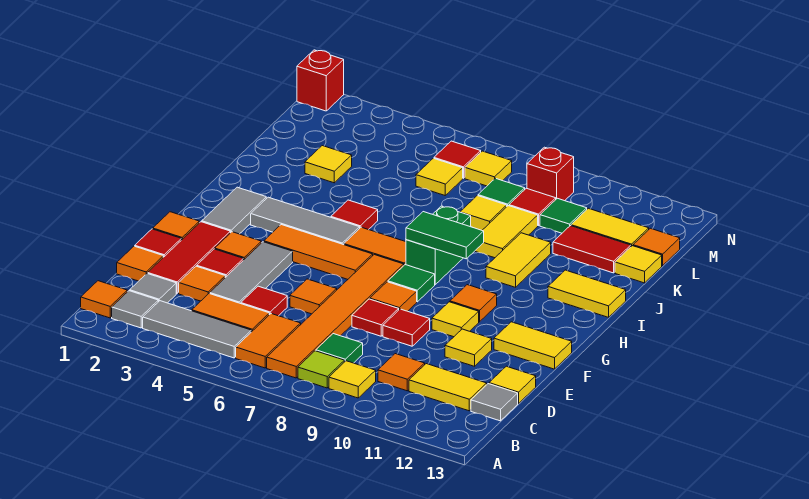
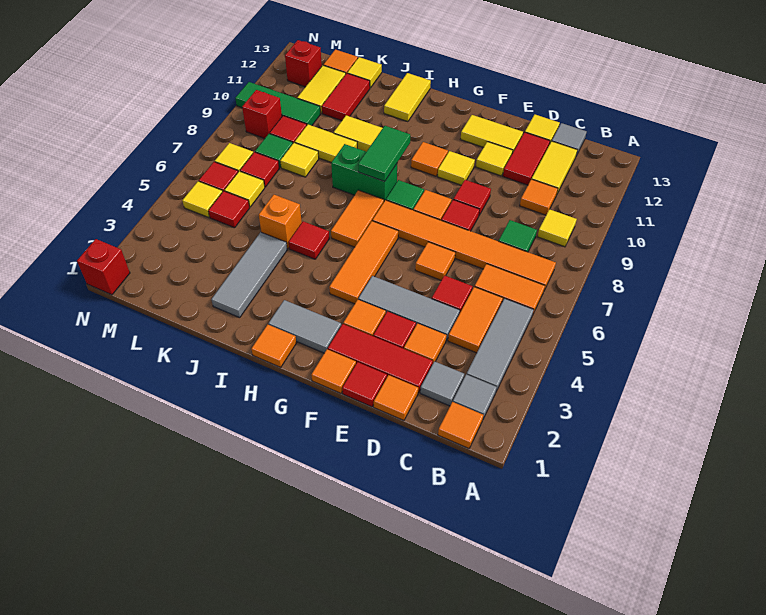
lime 1x1 tile [298,351,345,388] -> none
none -> red 1x2 tile [503,132,550,185]
yellow 1x2 tile [494,322,572,369] -> yellow 1x2 tile turned to [461,115,523,152]
none -> orange 1x1 tile [251,325,296,367]
grey 1x3 tile [251,197,360,245] -> grey 1x3 tile moved to [211,232,287,318]
none -> orange 1x1 brick [259,195,302,249]
yellow 1x1 tile [305,146,352,183] -> yellow 1x1 tile moved to [182,181,223,217]
none -> red 1x1 tile [208,191,250,228]
none -> red 1x1 tile [240,152,279,187]
green 1x1 tile [540,198,587,233] -> green 1x3 tile [235,82,320,126]
none -> red 1x1 brick [285,40,322,87]

